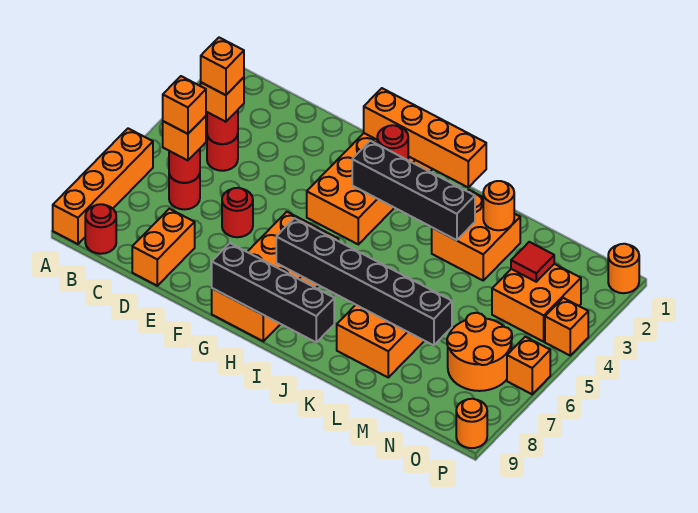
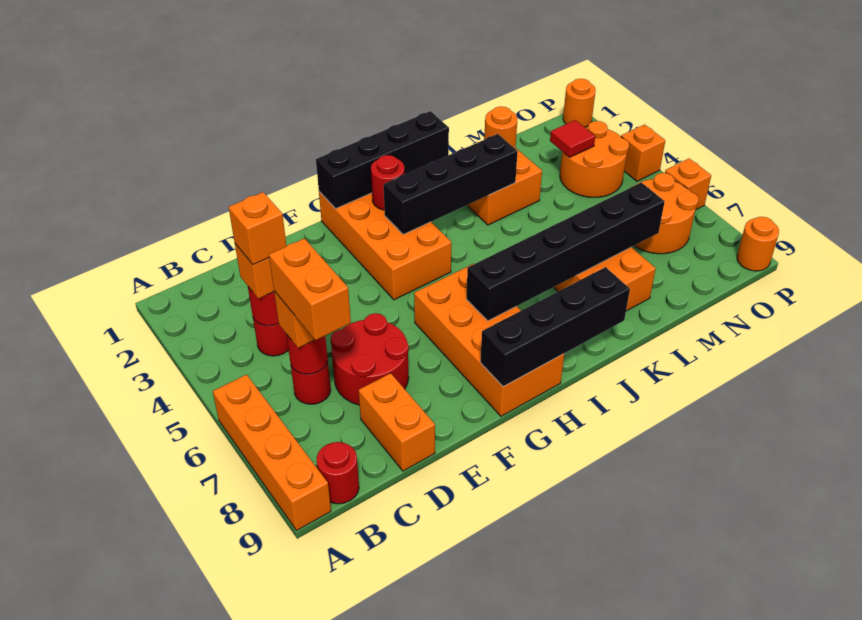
orange 1x1 brick [163,76,206,134] -> orange 1x2 brick [269,238,351,340]
red 1x1 round brick [222,188,253,237] -> red 2x2 round brick [331,313,409,405]
orange 1x4 brick [364,88,486,188] -> black 1x4 brick [316,111,449,209]
orange 2x2 brick [492,264,581,342] -> orange 2x2 round brick [560,121,629,197]

